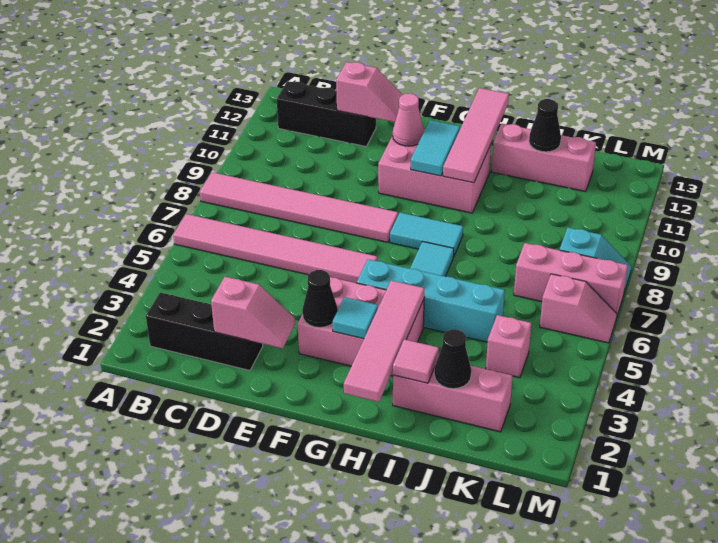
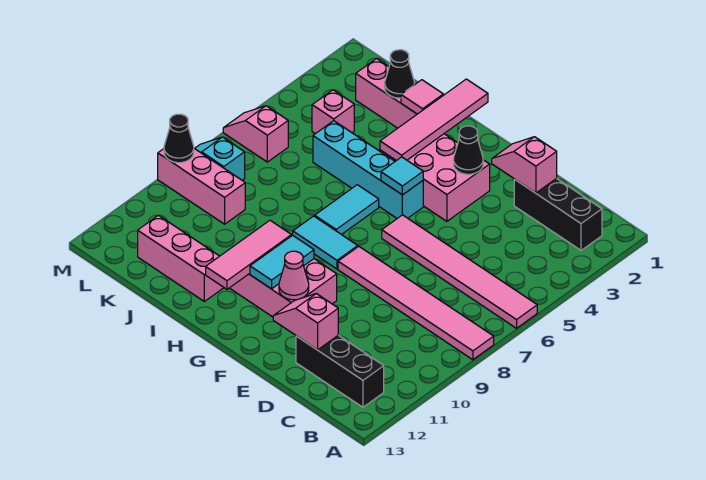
cyan 1x1 tile [333,297,378,339] -> cyan 1x1 tile moved to [381,157,423,195]
pink 1x4 tile [443,88,509,183] -> pink 1x3 tile [206,220,292,289]
black 1x1 cone [529,99,561,152] -> black 1x1 cone moved to [164,114,194,163]
pink 1x3 brick [514,243,628,315] -> pink 1x3 brick moved to [158,148,245,224]

